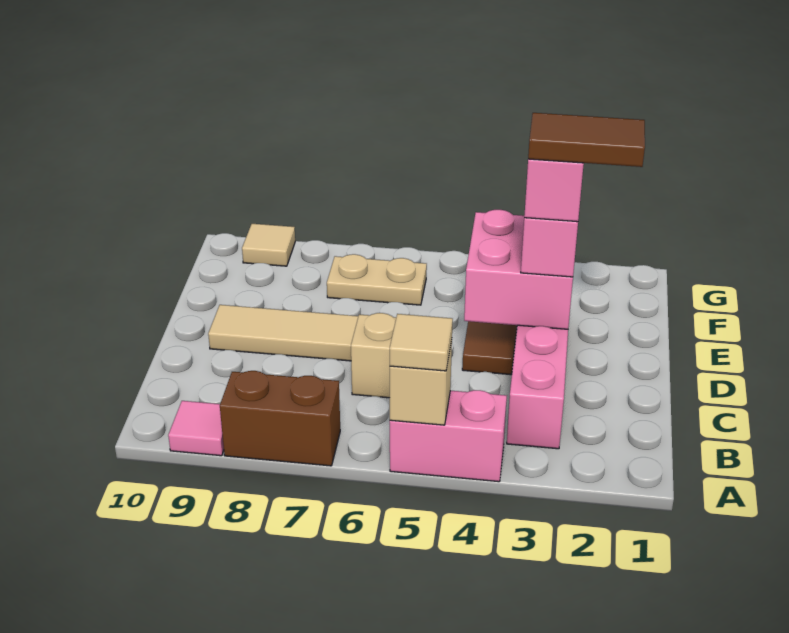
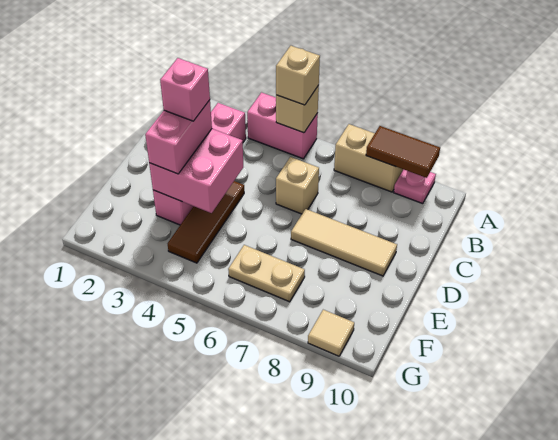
tan 1x1 tile [390,314,453,371] -> tan 1x1 brick [276,46,320,105]
brown 1x2 brick [220,371,340,466] -> tan 1x2 brick [334,124,403,192]
pink 1x1 tile [168,401,224,456] -> pink 1x1 plate [394,169,436,204]
brown 1x2 tile [528,113,645,167] -> brown 1x2 tile moved to [366,126,440,178]

